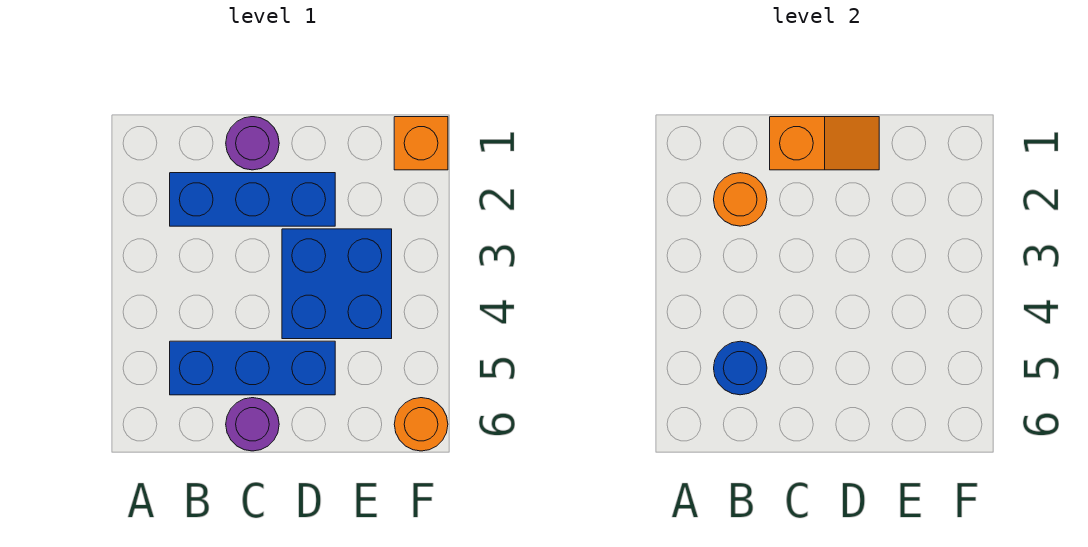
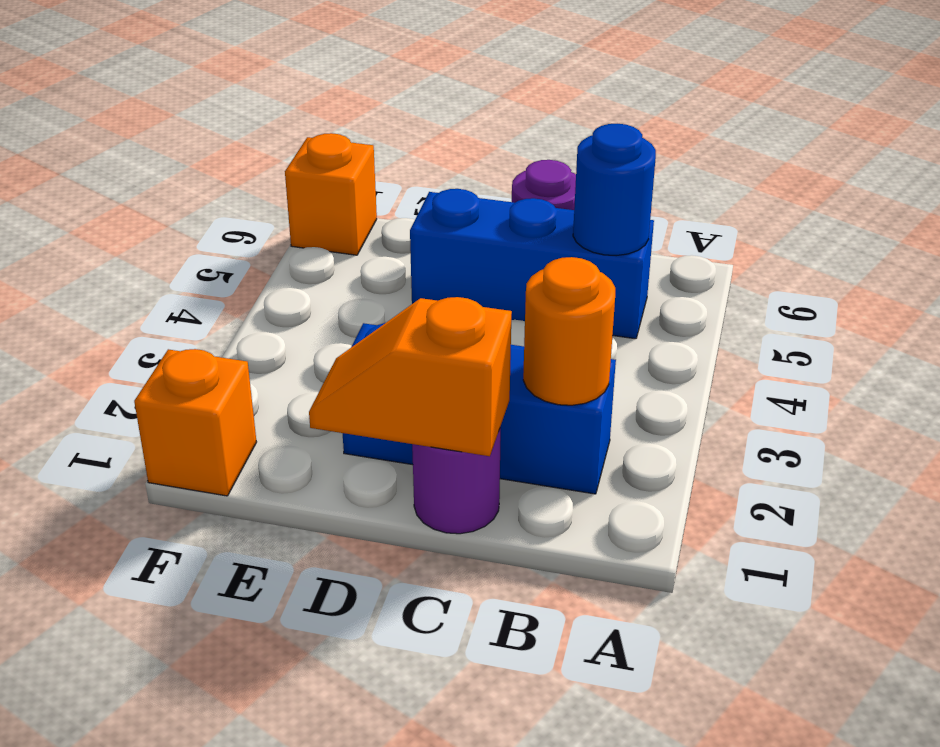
blue 2x2 brick [282,229,392,339] -> none
orange 1x1 round brick [394,398,448,451] -> orange 1x1 brick [285,133,377,255]

